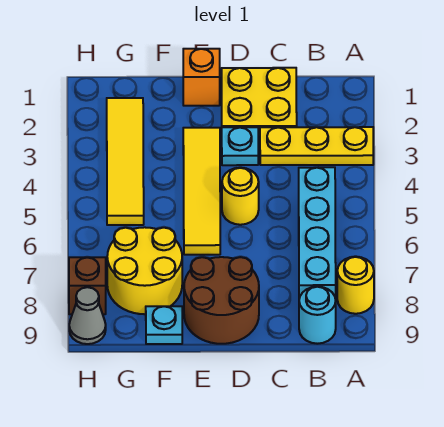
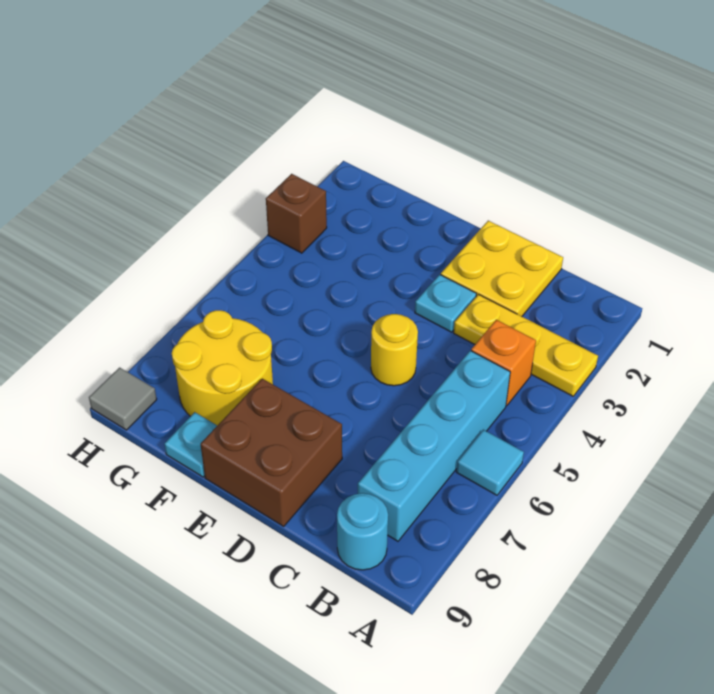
none -> cyan 1x1 tile [457,430,524,495]
yellow 1x1 round brick [337,257,374,314] -> none
brown 2x2 round brick [184,257,259,344] -> brown 2x2 brick [201,379,342,526]
orange 1x1 brick [183,49,220,106] -> orange 1x1 brick moved to [471,320,536,406]
yellow 1x4 tile [183,128,220,255] -> none
yellow 1x4 tile [107,98,144,225] -> none
brown 1x1 brick [69,257,106,314] -> brown 1x1 brick moved to [266,174,327,253]
grey 1x1 cone [69,287,106,344] -> grey 1x1 tile [89,368,157,430]

